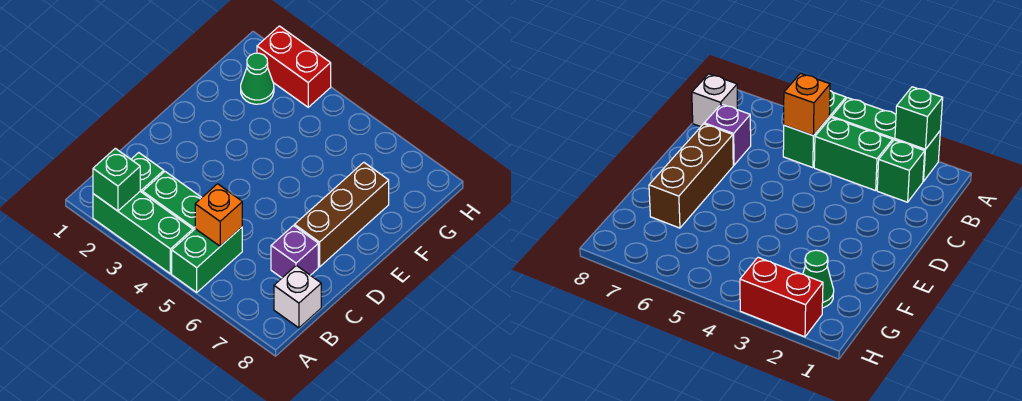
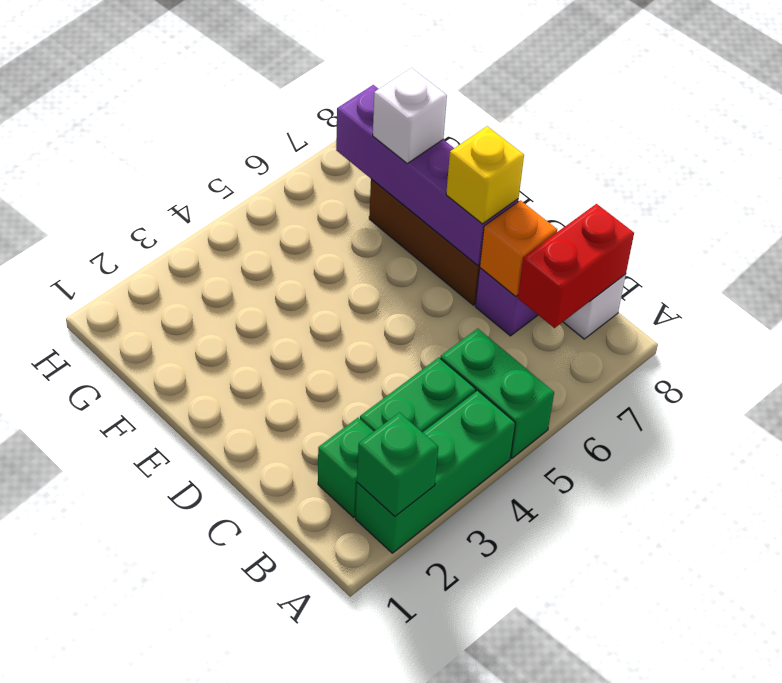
orange 1x1 brick [195,184,242,246] -> orange 1x1 brick moved to [480,200,557,297]
none -> purple 1x4 brick [336,85,518,266]
none -> yellow 1x1 brick [446,126,524,224]
none -> white 1x1 brick [373,68,447,163]
green 1x1 cone [241,53,274,104] -> none
red 1x2 brick [257,26,331,107] -> red 1x2 brick moved to [518,204,634,328]

